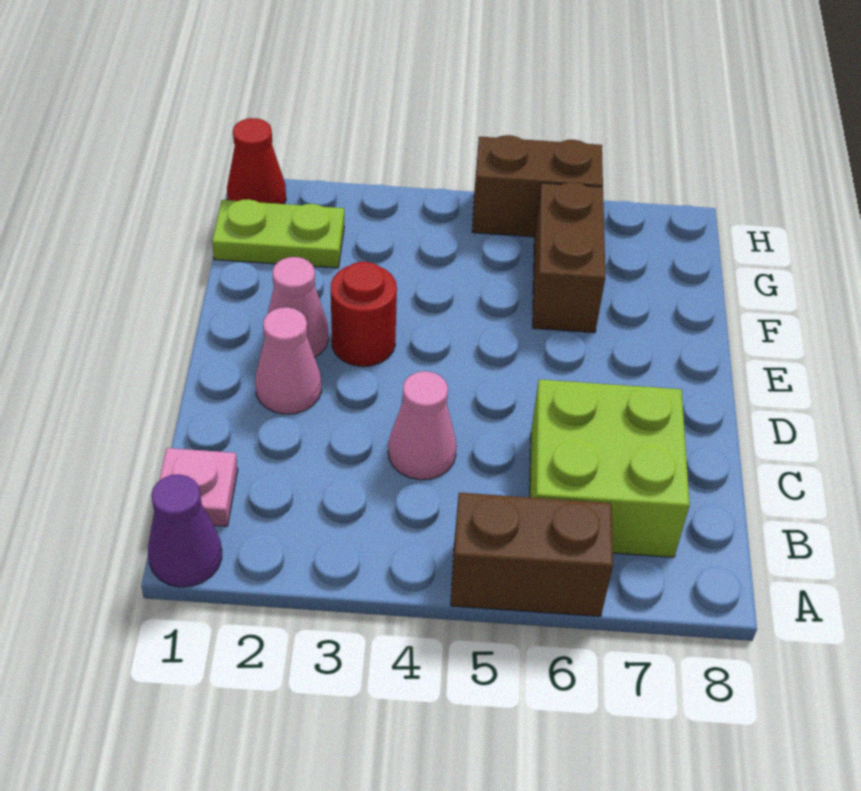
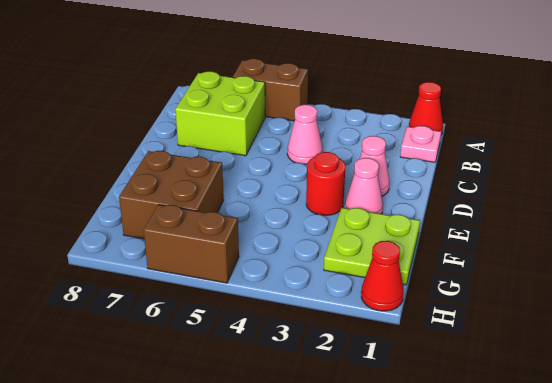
purple 1x1 cone [148,474,222,587] -> red 1x1 cone [409,82,443,135]
brown 1x2 brick [533,182,605,333] -> brown 2x2 brick [119,151,224,239]
lime 1x2 plate [212,199,344,268] -> lime 2x2 plate [324,208,420,285]

